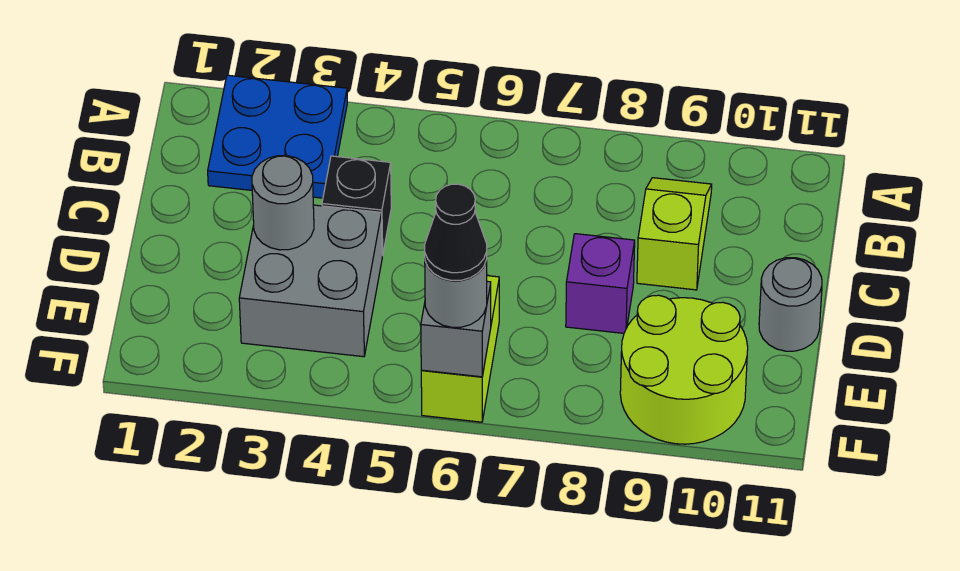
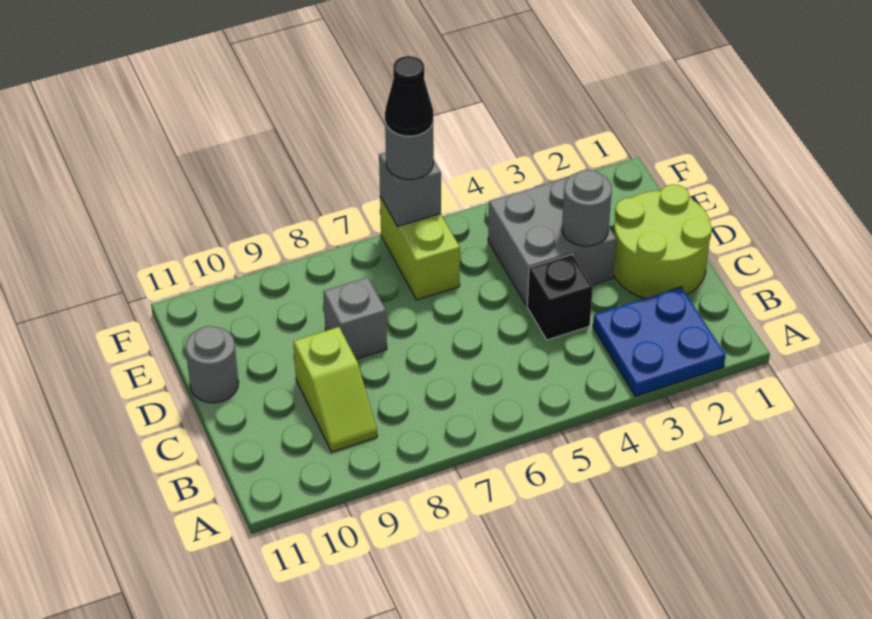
purple 1x1 brick [566,234,635,333] -> grey 1x1 brick [323,277,387,359]
lime 2x2 round brick [620,295,748,444] -> lime 2x2 round brick moved to [614,184,712,298]

